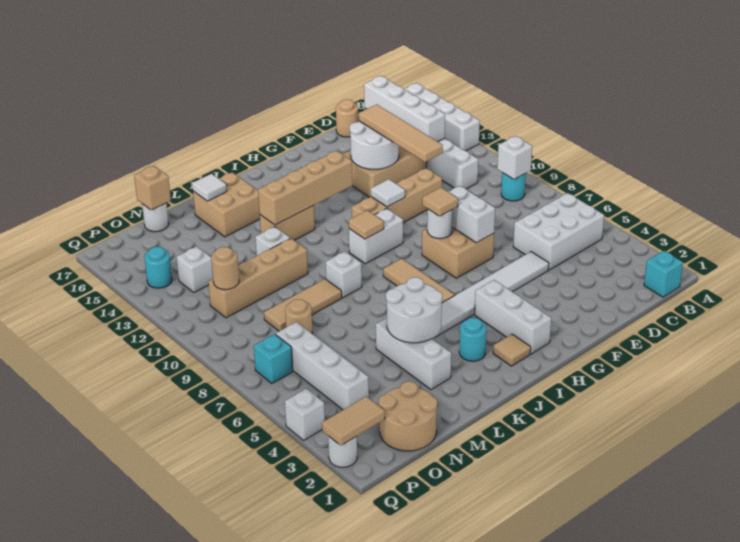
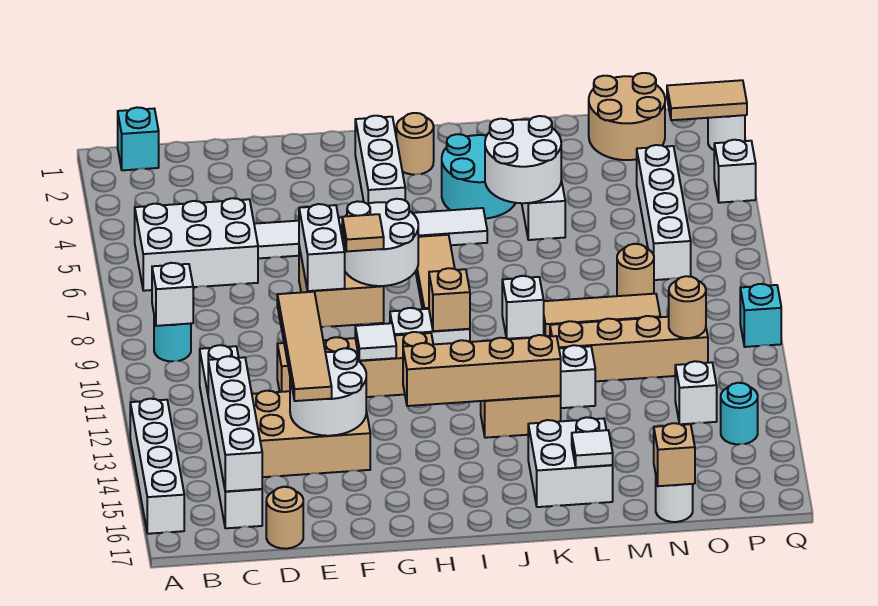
white 1x1 round brick [427,209,452,239] -> white 2x2 round brick [342,199,418,286]
tan 1x1 tile [493,334,531,366] -> tan 1x1 round brick [396,113,434,175]
tan 1x1 tile [349,210,384,239] -> tan 1x1 brick [429,268,470,331]
cyan 1x1 round brick [459,318,486,361] -> cyan 2x2 round brick [442,134,516,219]
tan 2x2 brick [193,172,260,237] -> white 2x2 brick [528,417,613,507]
cyan 1x1 brick [254,334,293,384] -> cyan 1x1 brick moved to [740,284,781,347]

